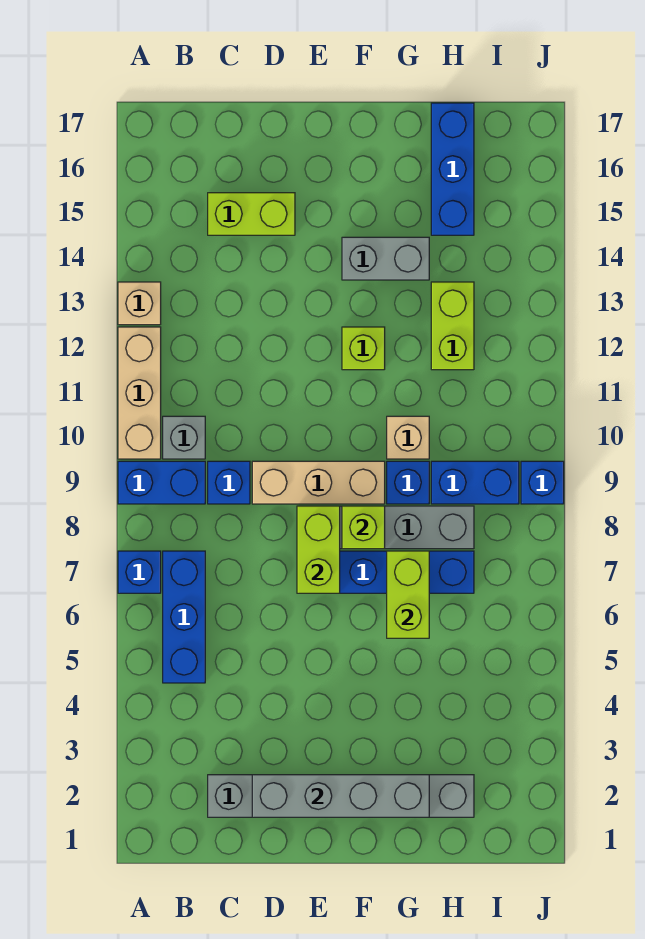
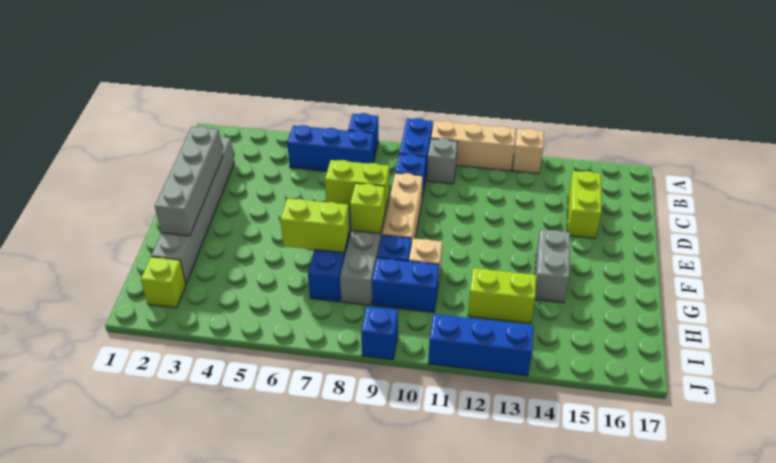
lime 1x1 brick [342,327,385,370] -> lime 1x1 brick moved to [141,257,186,308]
blue 1x2 brick [431,461,519,504] -> blue 1x2 brick turned to [372,258,439,312]
blue 1x3 brick [431,103,474,235] -> blue 1x3 brick moved to [428,314,534,376]

